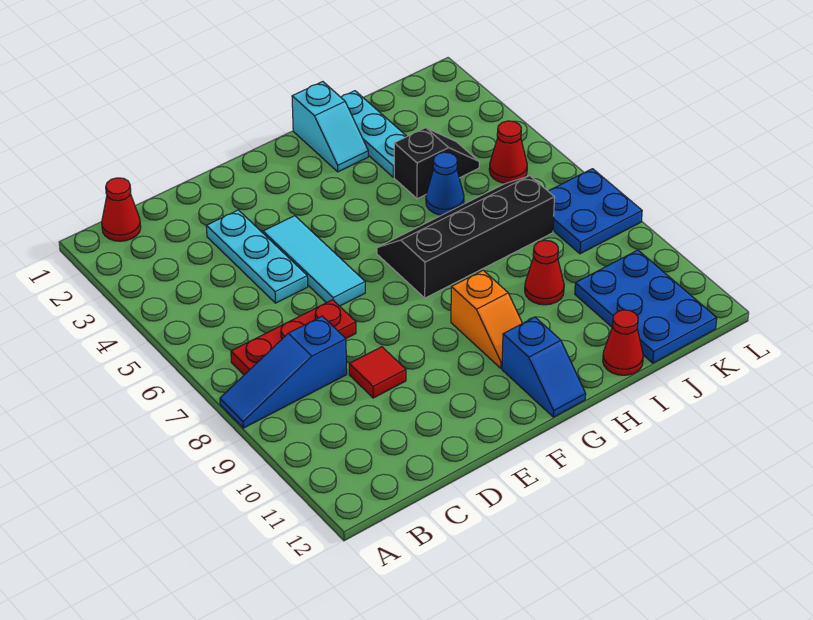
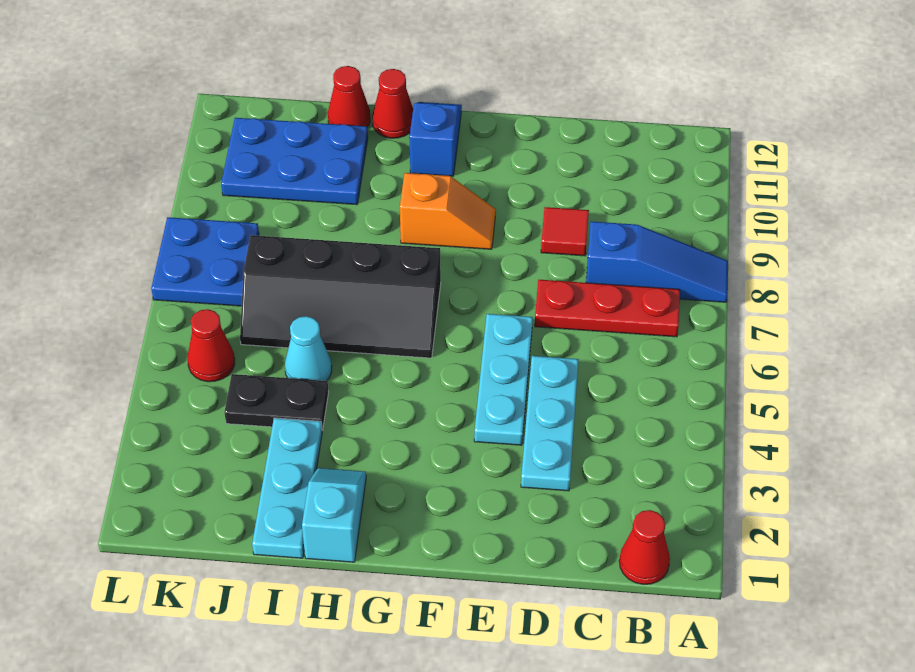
cyan 1x3 tile [263,216,365,306] -> cyan 1x3 plate [474,314,533,445]
orange 1x2 slope [451,270,522,368] -> orange 1x2 slope turned to [400,173,496,249]
black 1x2 slope [394,128,479,199] -> black 1x2 plate [224,374,329,431]
blue 1x1 cone [426,152,464,215] -> cyan 1x1 cone [285,316,332,381]
red 1x1 cone [525,240,564,305] -> red 1x1 cone moved to [372,69,413,138]
blue 2x3 plate [575,250,717,363] -> blue 2x3 plate turned to [221,118,368,205]

